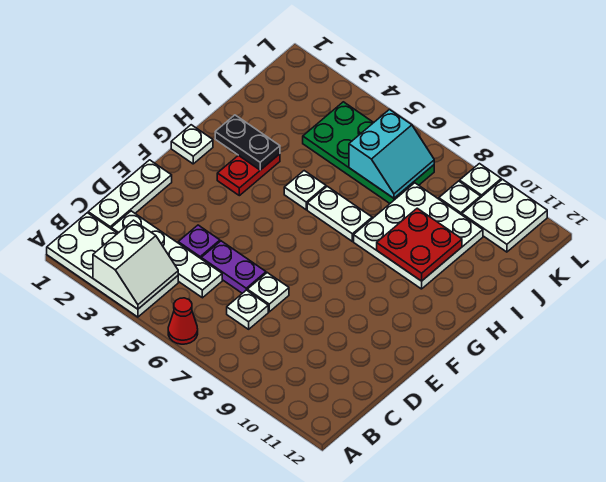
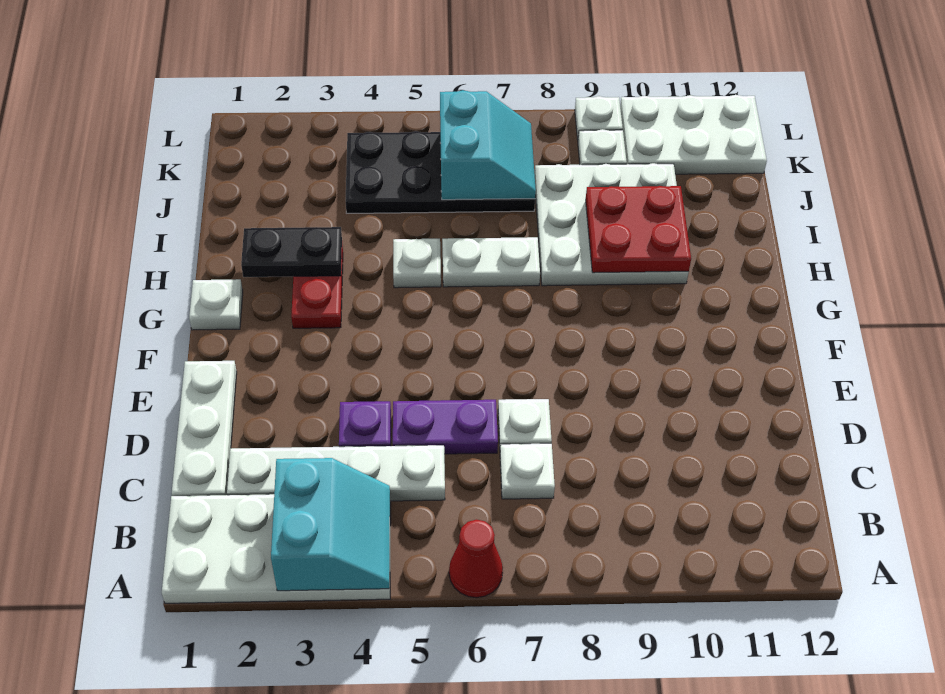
white 2x2 slope [93,220,178,309] -> cyan 2x2 slope [271,458,390,591]
green 2x4 plate [303,102,434,203] -> black 2x4 plate [346,131,535,213]
white 2x2 plate [462,179,547,252] -> white 2x3 plate [620,95,767,174]

